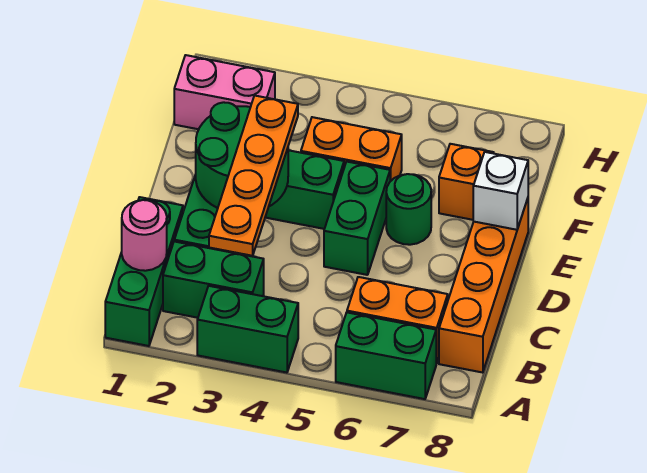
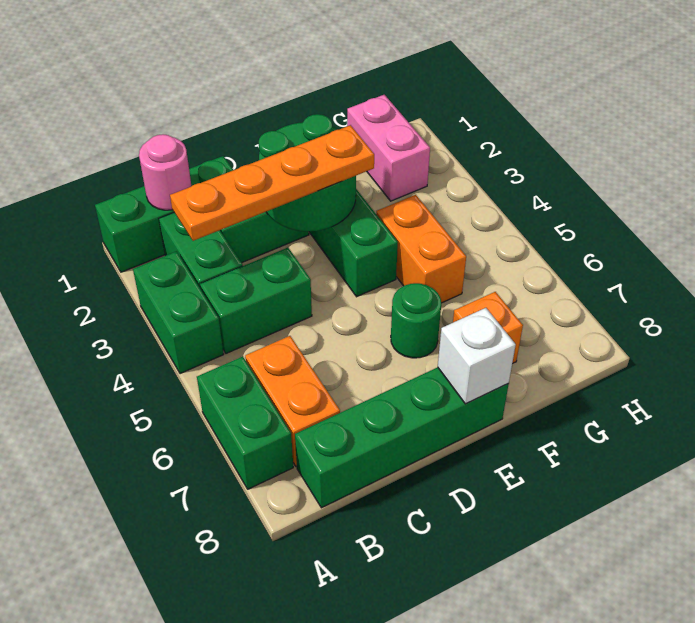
orange 1x4 brick [439,198,528,373] -> green 1x4 brick [295,367,509,508]
green 1x2 brick [324,162,390,275] -> green 1x2 brick moved to [200,248,312,353]

